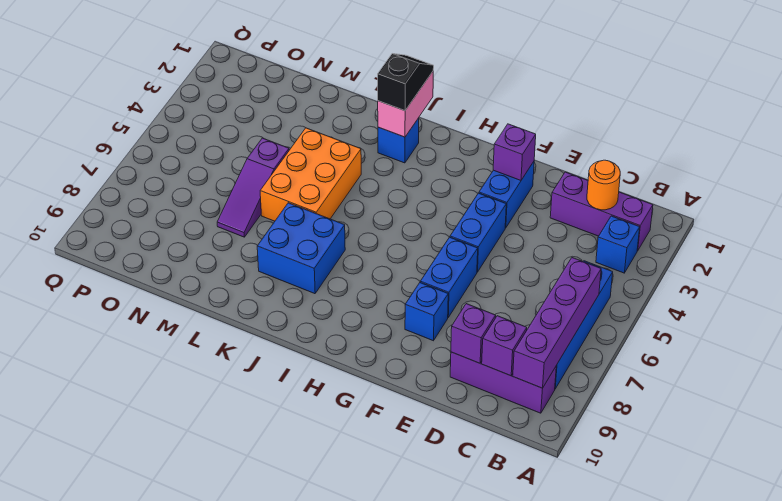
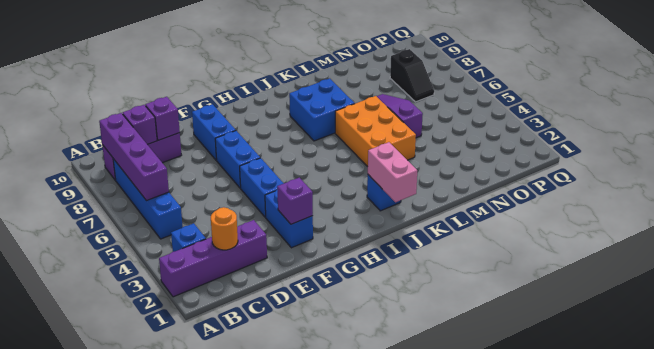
purple 1x3 brick [550,172,653,251] -> purple 1x4 brick [159,220,267,297]
blue 1x1 brick [405,283,448,341] -> blue 1x2 brick [192,104,236,160]
black 1x2 slope [378,54,434,111] -> black 1x2 slope moved to [390,49,434,102]

